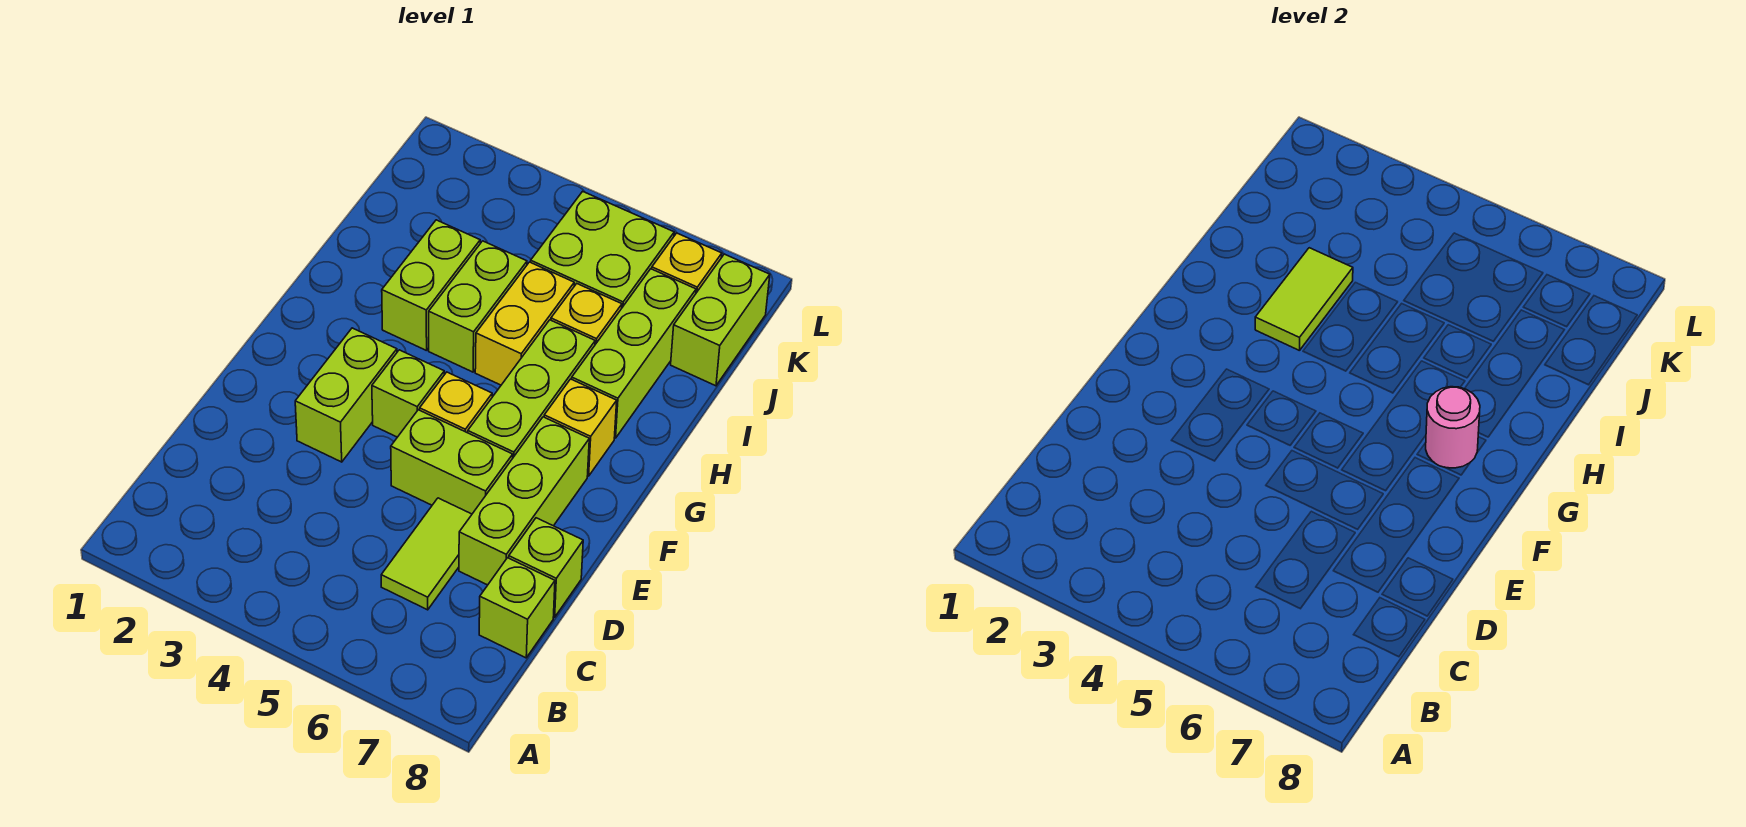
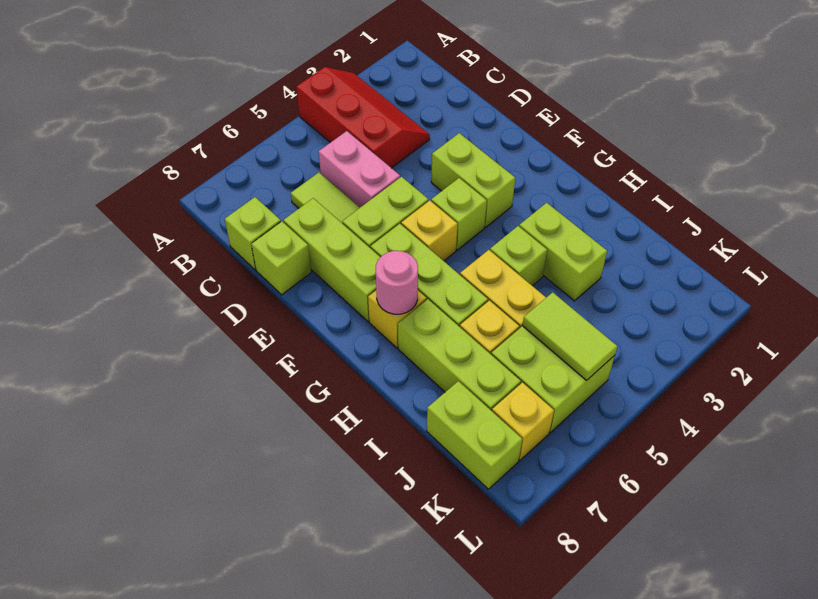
none -> red 2x3 slope [296,67,430,168]
none -> pink 1x2 brick [319,131,400,207]
lime 1x2 tile [1255,248,1353,351] -> lime 1x2 tile moved to [523,292,617,380]
lime 1x2 brick [429,241,527,372] -> lime 1x1 brick [490,226,547,286]

